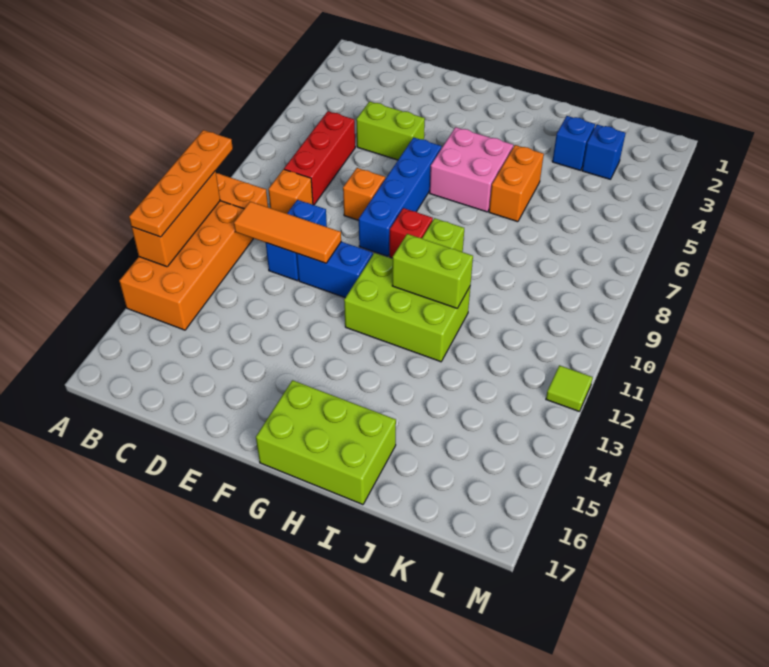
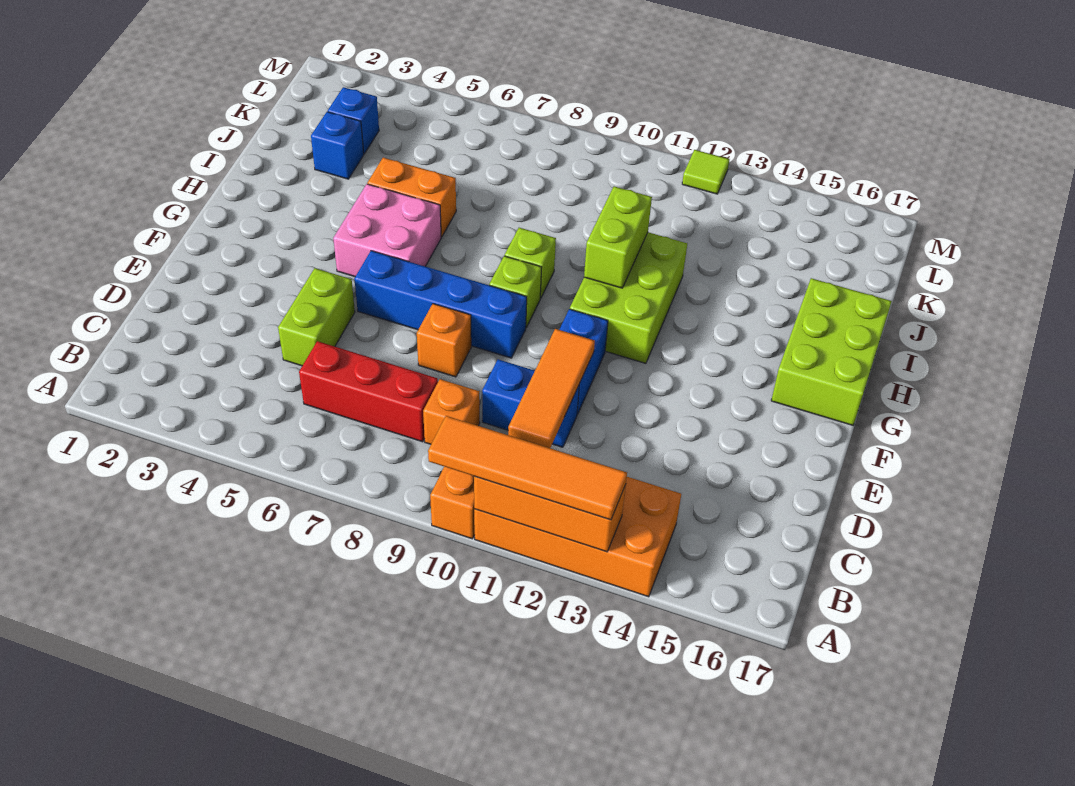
orange 1x4 plate [129,130,233,237] -> orange 1x4 tile [428,416,627,520]
red 1x1 brick [390,208,433,258] -> lime 1x1 brick [489,256,542,327]

